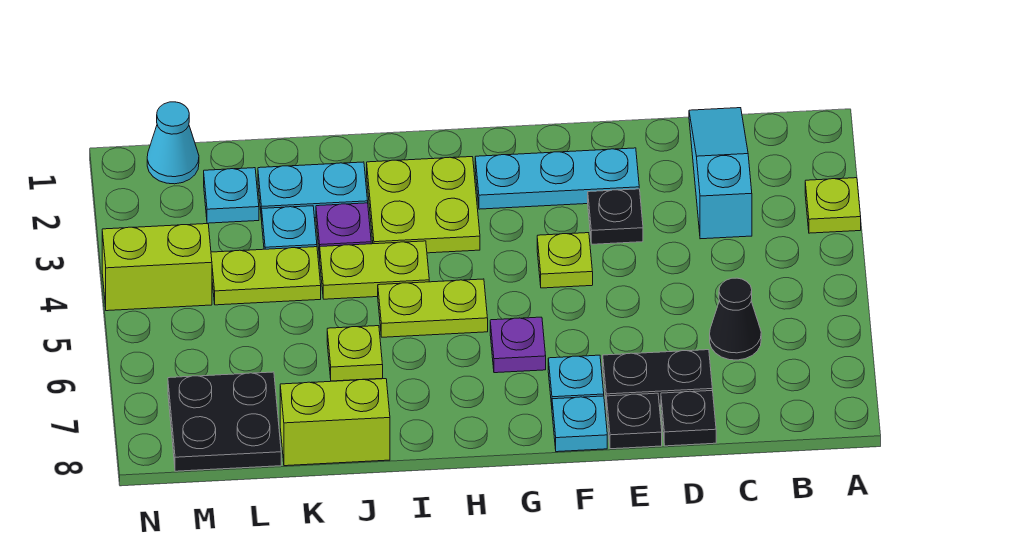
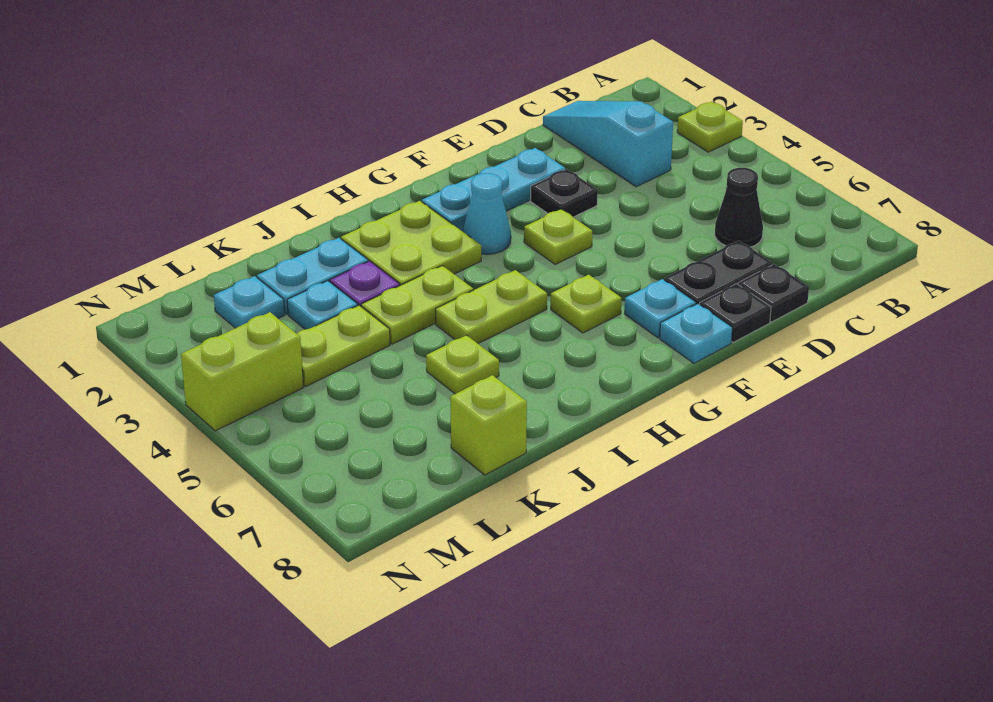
purple 1x1 plate [490,317,546,373] -> lime 1x1 plate [551,275,622,333]
lime 1x2 brick [280,379,390,466] -> lime 1x1 brick [450,375,527,475]
black 2x2 plate [168,372,281,471] -> none
cyan 1x1 cone [147,102,199,184] -> cyan 1x1 cone moved to [463,173,511,254]

